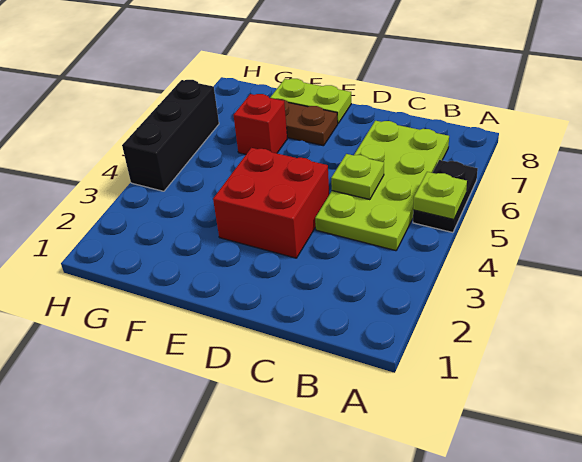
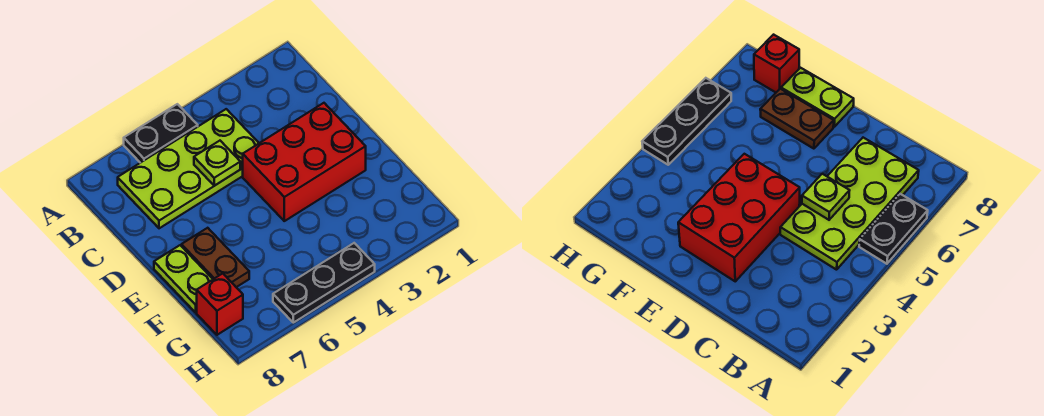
lime 1x1 plate [413,172,467,219] -> none
red 2x2 brick [213,148,329,258] -> red 2x3 brick [243,103,366,221]
red 1x1 brick [234,94,287,154] -> red 1x1 brick moved to [197,273,243,335]
black 1x3 brick [122,80,219,191] -> black 1x3 plate [273,243,375,323]

